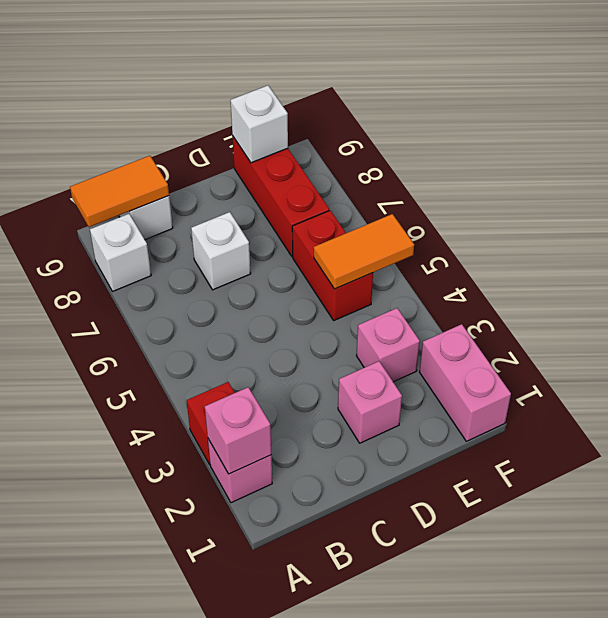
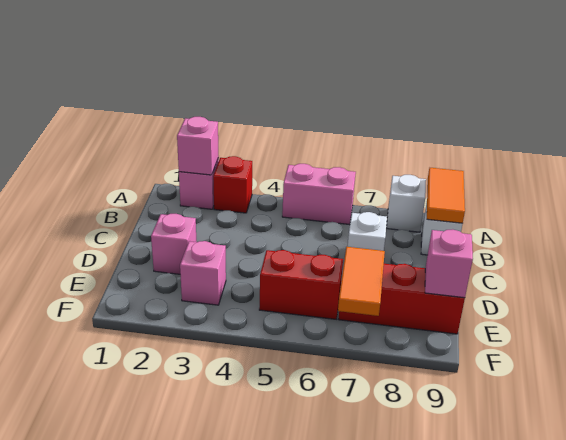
orange 1x2 tile [314,214,414,289] -> orange 1x2 tile moved to [338,247,385,316]
white 1x1 brick [230,85,288,163] -> pink 1x1 brick [425,230,473,298]
pink 1x2 brick [420,324,511,441] -> pink 1x2 brick moved to [282,164,356,225]

